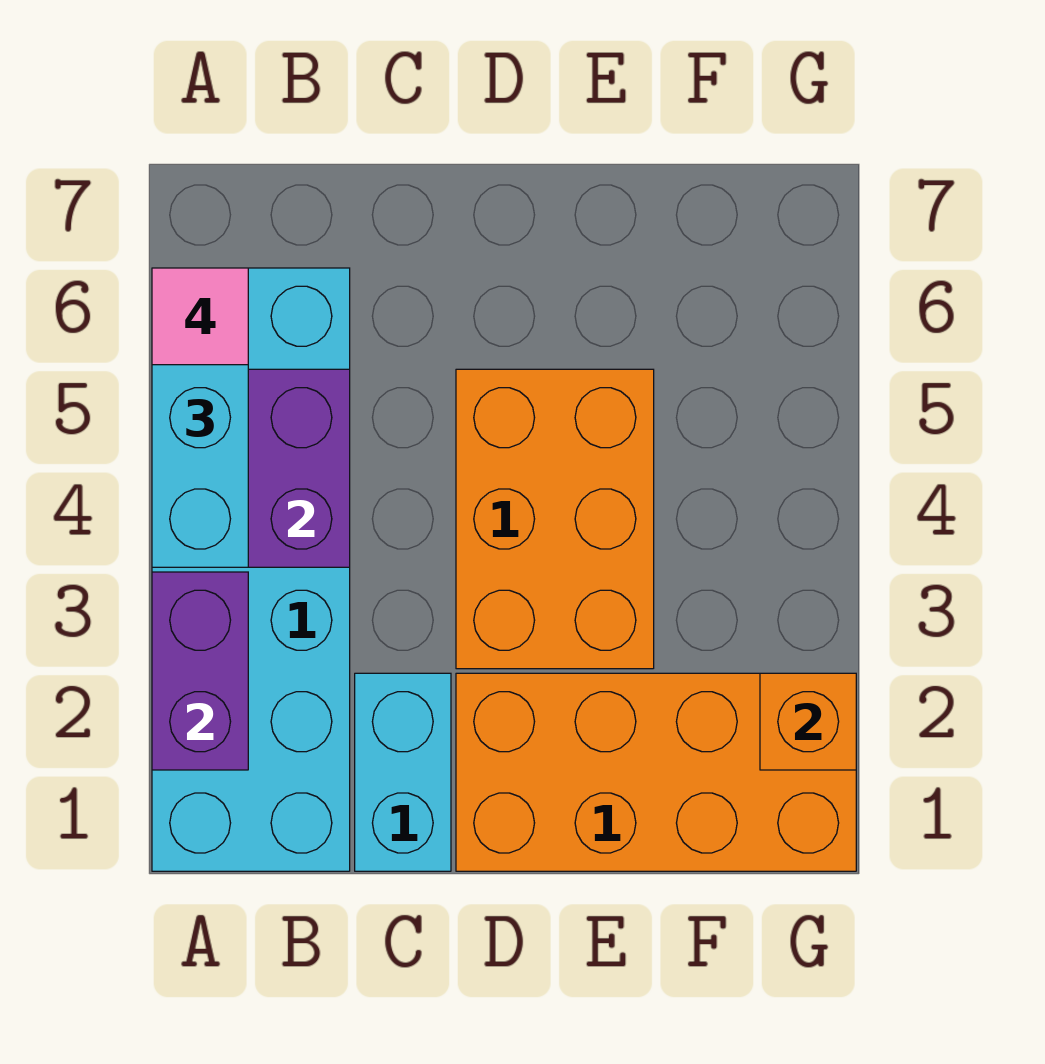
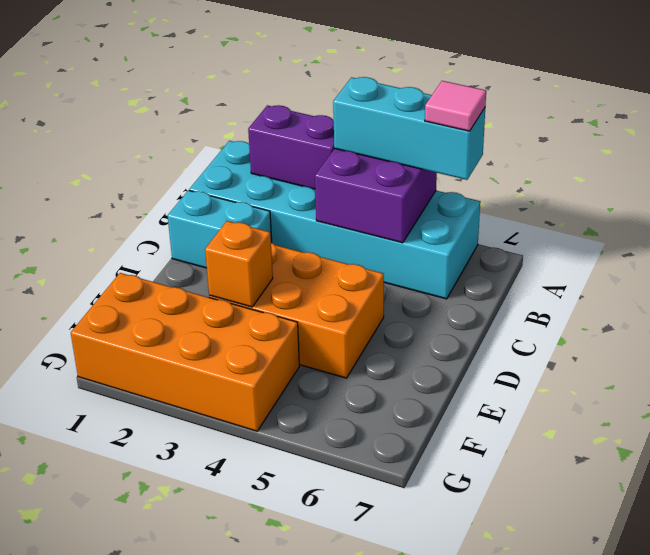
orange 2x4 brick [456,673,856,871] -> orange 2x4 brick turned to [71,273,299,431]
orange 1x1 brick [760,673,856,770] -> orange 1x1 brick moved to [205,221,273,307]

